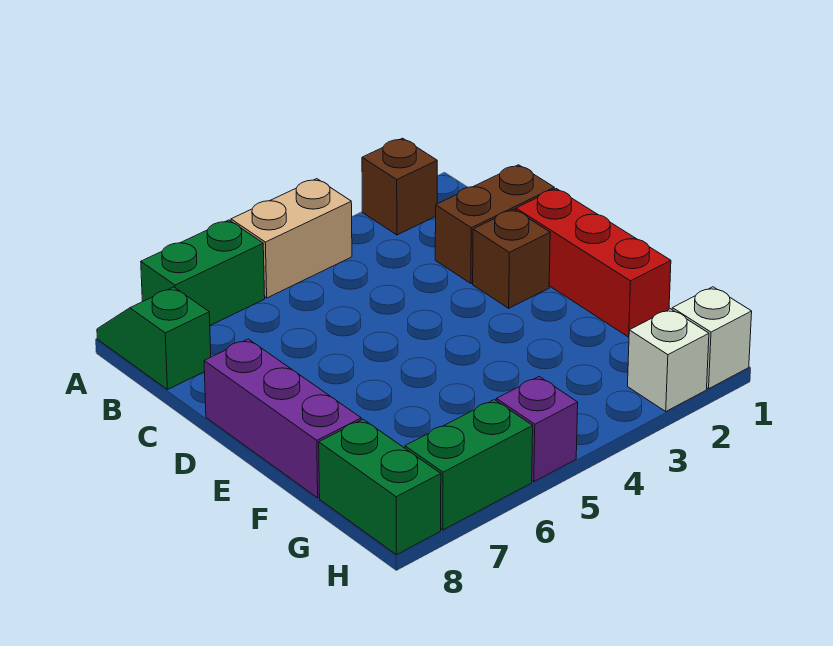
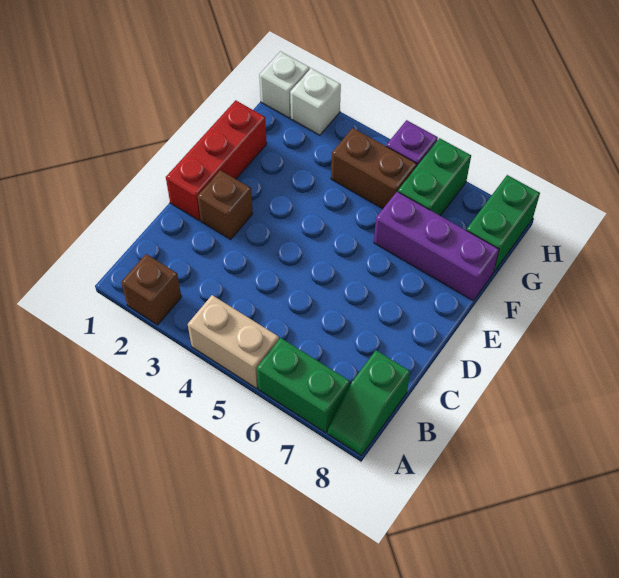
brown 1x2 brick [435,165,554,283] -> brown 1x2 brick moved to [331,128,417,209]
purple 1x3 brick [204,339,361,498] -> purple 1x3 brick turned to [374,192,499,301]
green 1x2 brick [405,400,533,530] -> green 1x2 brick turned to [398,138,471,216]

